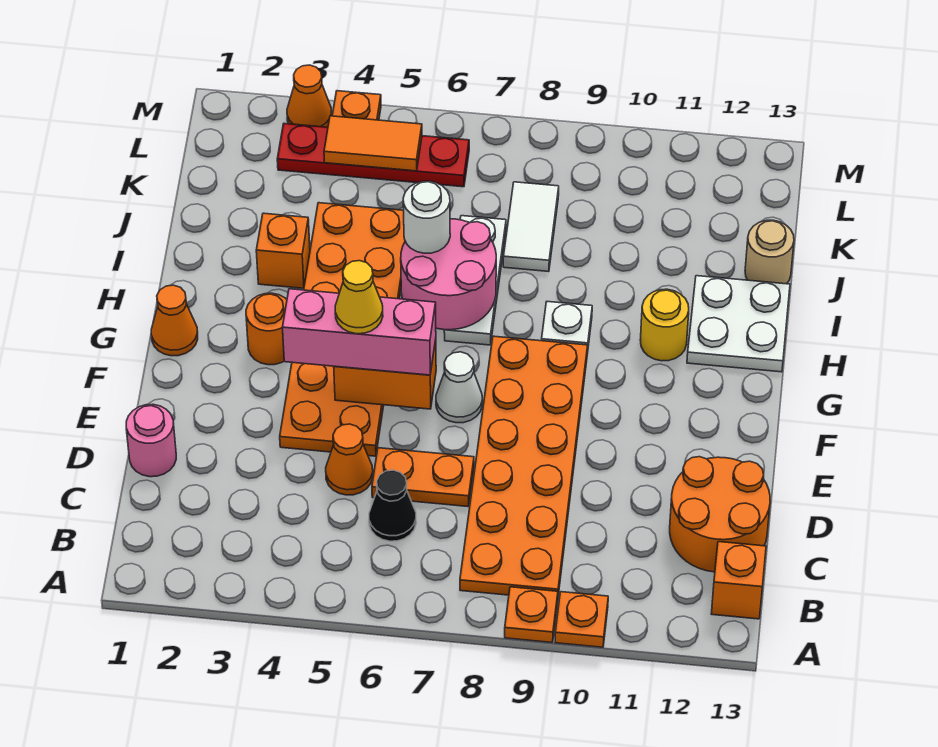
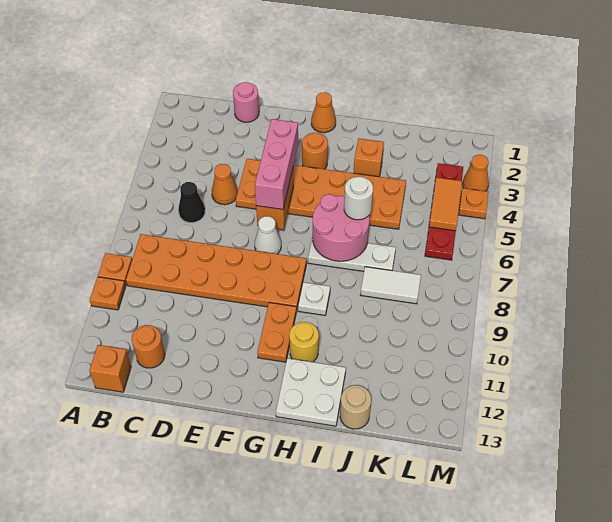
orange 2x2 round brick [670,457,770,572] -> orange 1x1 round brick [132,325,165,368]
orange 1x2 plate [372,448,474,507] -> orange 1x2 plate moved to [257,303,296,362]
yellow 1x1 cone [335,261,383,334] -> none

